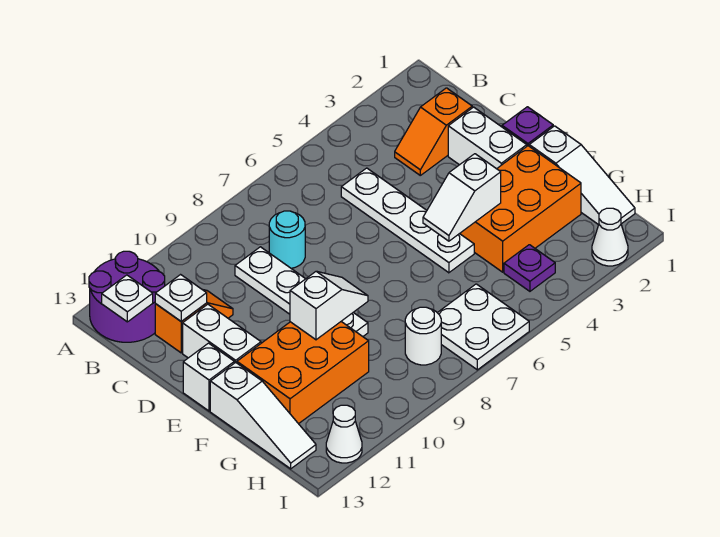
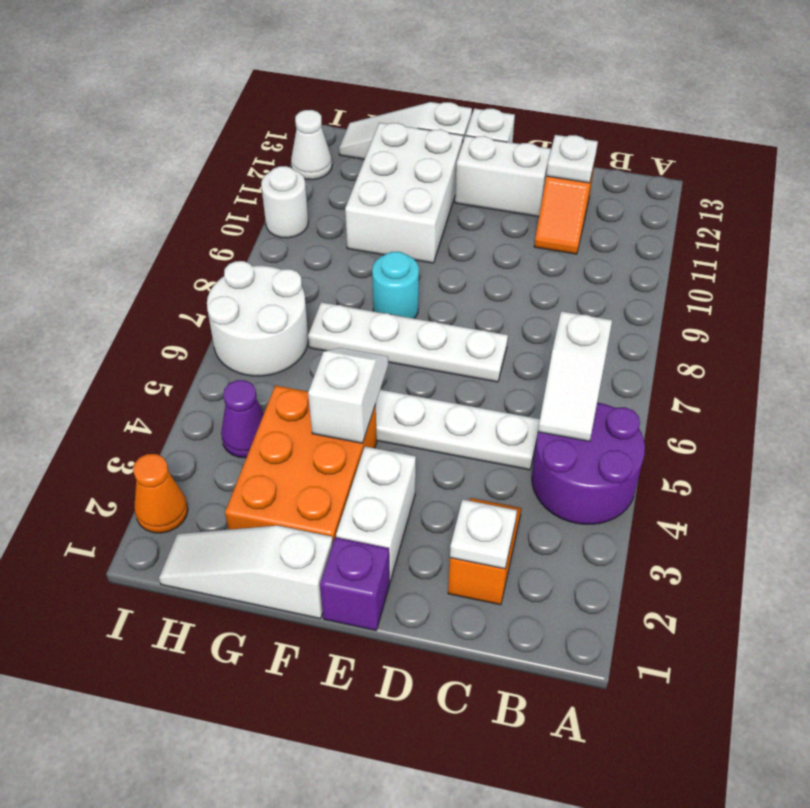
purple 2x2 round brick [89,251,165,342] -> purple 2x2 round brick moved to [532,402,645,524]
white 1x1 plate [102,275,153,322] -> white 1x1 plate moved to [450,499,517,569]
cyan 1x1 round brick [269,211,305,268] -> cyan 1x1 round brick moved to [372,252,419,318]
white 1x4 plate [235,247,368,336] -> white 1x4 plate moved to [308,302,508,382]
white 1x2 brick [448,107,527,169] -> white 1x2 brick turned to [336,447,416,581]
white 1x2 slope [290,271,368,340] -> white 1x2 slope moved to [538,311,612,441]
orange 2x3 brick [237,322,369,424] -> white 2x3 brick [345,123,463,263]
purple 1x1 plate [504,245,555,291] -> purple 1x1 cone [221,380,264,458]
white 2x2 plate [438,284,529,370] -> white 2x2 round brick [207,261,308,376]
white 1x1 round brick [405,307,441,365] -> white 1x1 round brick moved to [261,166,308,238]
white 1x1 cone [592,208,628,266] -> orange 1x1 cone [133,454,188,533]

